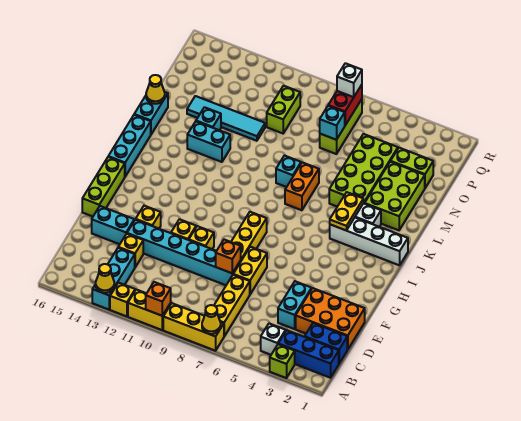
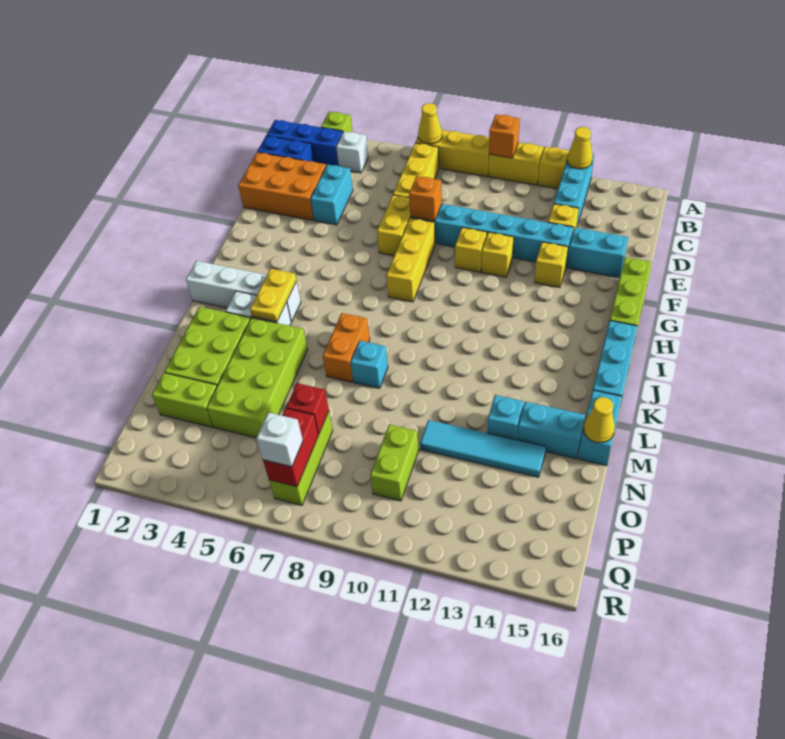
cyan 1x2 brick [187,122,230,162] -> cyan 1x2 brick moved to [517,402,585,459]
cyan 1x1 brick [320,106,345,140] -> red 1x1 brick [286,383,329,434]

